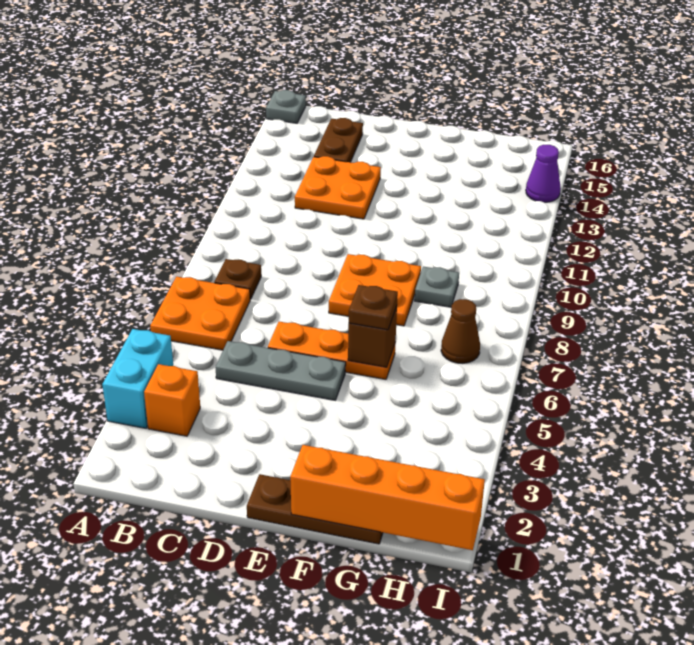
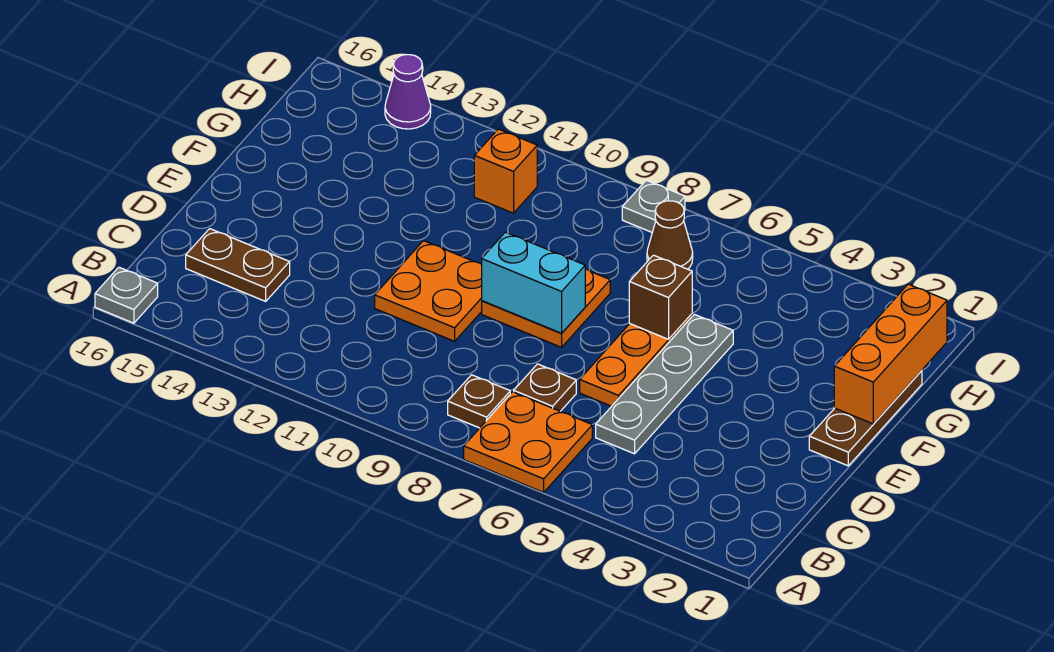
cyan 1x2 brick [102,329,173,428] -> cyan 1x2 brick moved to [482,232,585,333]
orange 1x1 brick [144,364,200,436] -> orange 1x1 brick moved to [474,129,537,213]
grey 1x3 plate [215,341,346,400] -> grey 1x4 plate [596,314,733,454]
orange 2x2 plate [295,156,381,219] -> orange 2x2 plate moved to [375,241,482,341]
orange 1x4 brick [290,445,485,550] -> orange 1x3 brick [834,284,947,424]
brown 1x1 plate [349,285,398,330] -> brown 1x1 plate moved to [514,364,576,411]
grey 1x1 plate [415,267,459,307] -> grey 1x1 plate moved to [622,180,685,232]

